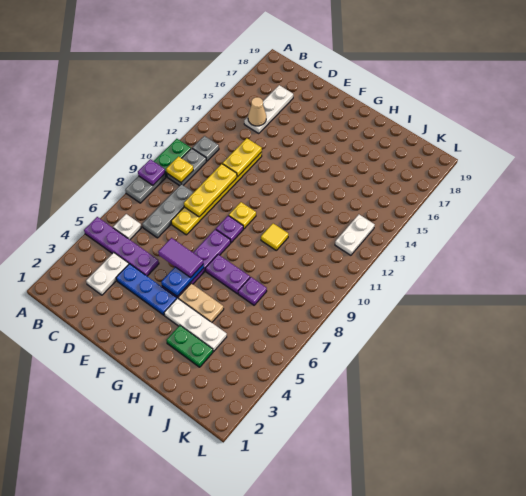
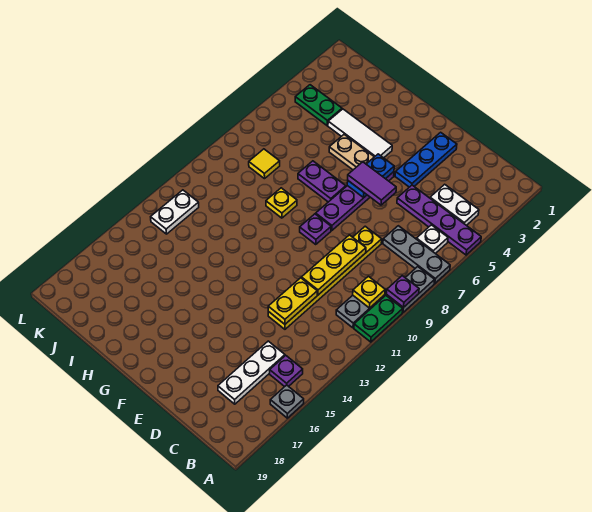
grey 1x1 plate [192,136,219,161] -> grey 1x1 plate moved to [270,385,304,418]
white 1x2 plate [86,253,129,295] -> white 1x2 plate turned to [430,184,479,226]
grey 1x3 plate [142,184,194,238] -> grey 1x3 plate turned to [383,226,450,283]
tan 1x1 cone [248,97,266,126] -> none
blue 1x3 plate [116,264,177,315] -> blue 1x3 plate turned to [395,132,457,187]
yellow 1x1 plate [229,202,256,229] -> yellow 1x1 plate moved to [266,188,297,218]
white 1x3 plate [164,298,227,351] -> white 1x3 tile [328,109,392,158]
green 1x2 plate [166,326,213,367] -> green 1x2 plate moved to [295,85,342,126]
yellow 1x1 tile [261,224,288,250] -> yellow 1x1 tile moved to [249,149,280,179]
purple 1x1 plate [238,277,267,305] -> purple 1x1 plate moved to [270,356,303,387]

